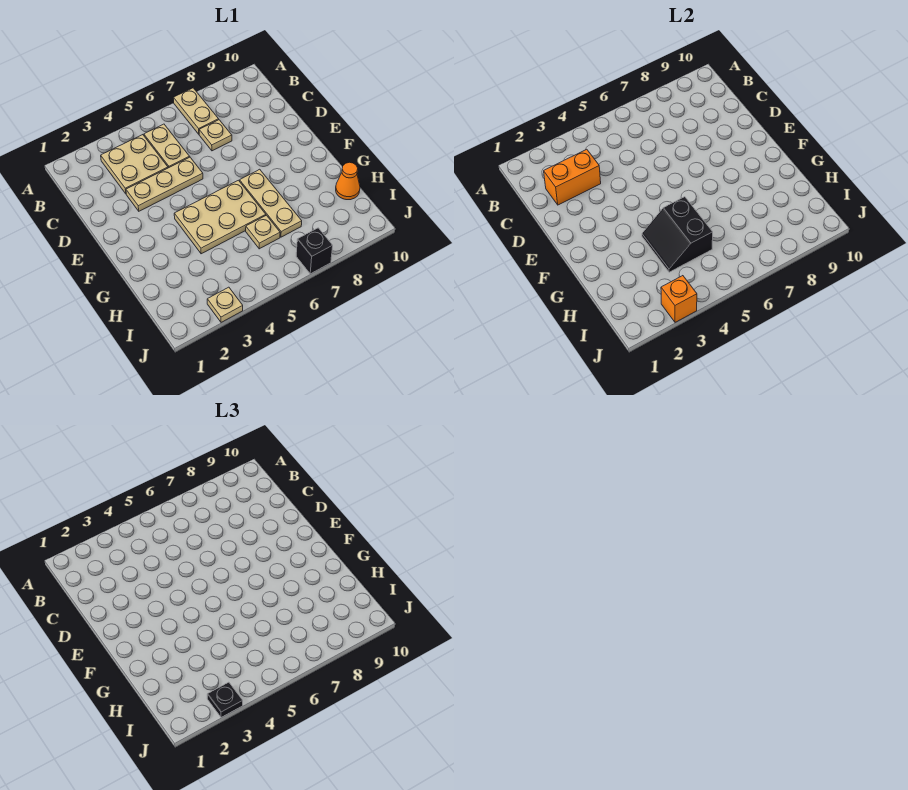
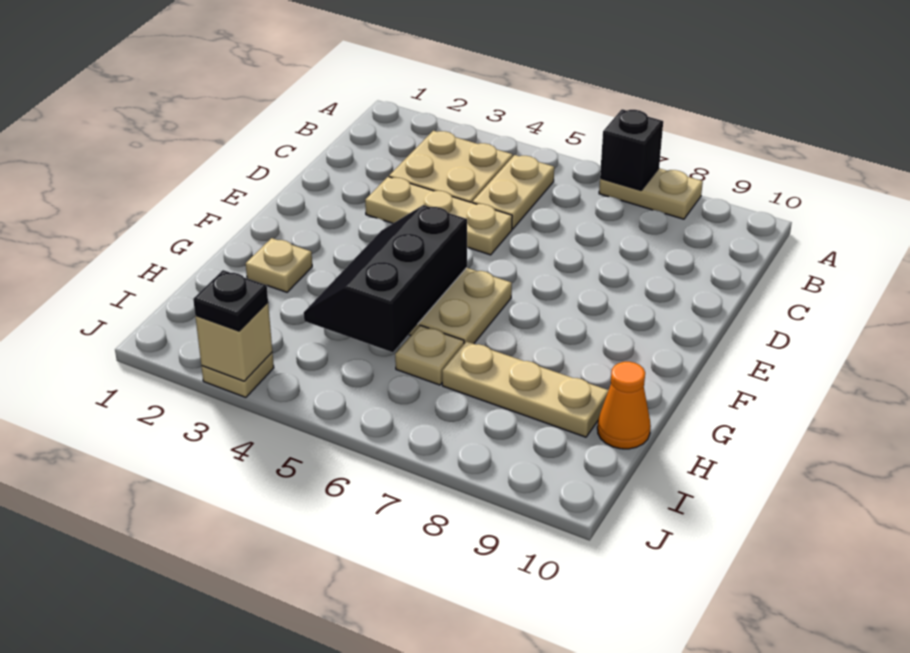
tan 1x2 plate [174,88,219,134] -> tan 1x2 plate turned to [599,168,703,219]
orange 1x2 brick [544,149,601,205] -> none
tan 1x1 plate [199,120,232,151] -> tan 1x1 plate moved to [246,238,312,292]
tan 1x3 plate [240,169,302,237] -> tan 1x3 plate turned to [442,341,609,437]
black 2x2 slope [642,197,713,272] -> black 2x3 slope [304,205,467,352]
orange 1x1 brick [661,276,697,322] -> tan 1x1 brick [195,303,272,381]
black 1x1 brick [296,228,333,274] -> black 1x1 brick moved to [600,109,663,190]

